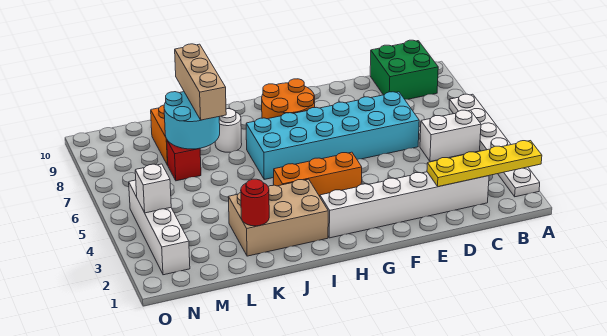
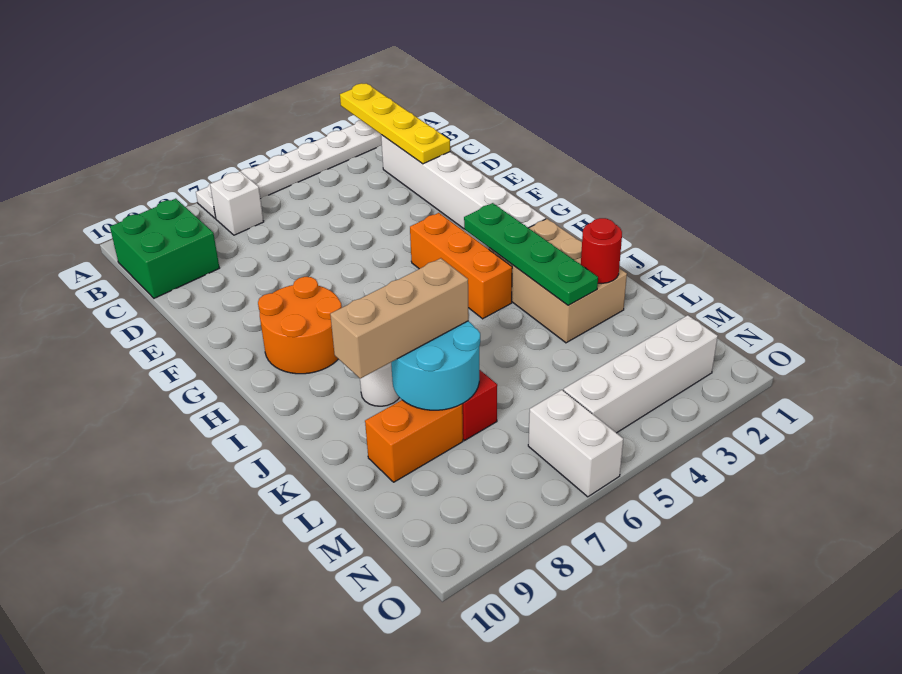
white 1x2 brick [420,110,481,162] -> white 1x2 brick moved to [528,390,623,497]
cyan 2x6 brick [246,92,419,179] -> none
none -> green 1x4 plate [464,203,598,306]
white 1x1 brick [135,164,171,213] -> white 1x1 brick moved to [210,171,264,235]

